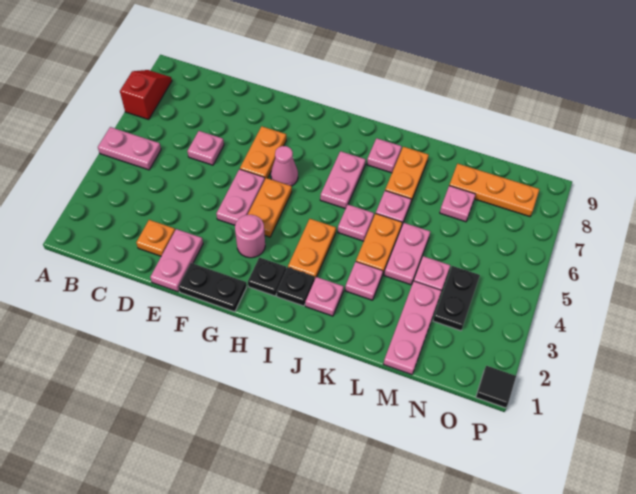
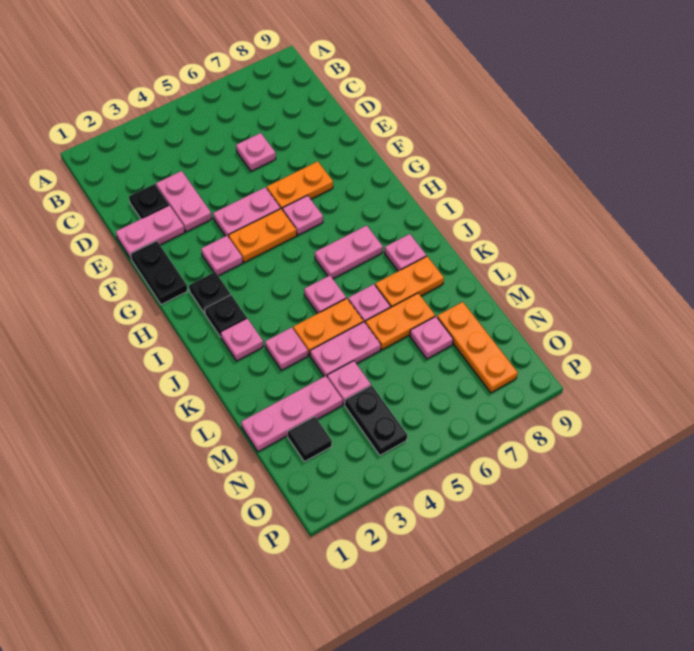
pink 1x2 plate [98,127,161,170] -> pink 1x2 plate moved to [156,171,212,232]
red 1x2 slope [120,70,172,119] -> none
orange 1x1 plate [136,220,175,256] -> black 1x1 plate [129,184,169,219]
pink 1x1 round brick [235,215,265,258] -> pink 1x1 plate [201,236,243,276]
pink 1x1 cone [271,146,298,186] -> pink 1x1 plate [282,196,323,235]
orange 1x2 plate [288,219,336,278] -> orange 1x2 plate moved to [365,293,435,350]
black 1x2 plate [433,266,480,331] -> black 1x2 plate turned to [345,385,407,455]
black 1x1 tile [476,366,516,408] -> black 1x1 tile moved to [287,417,332,462]

